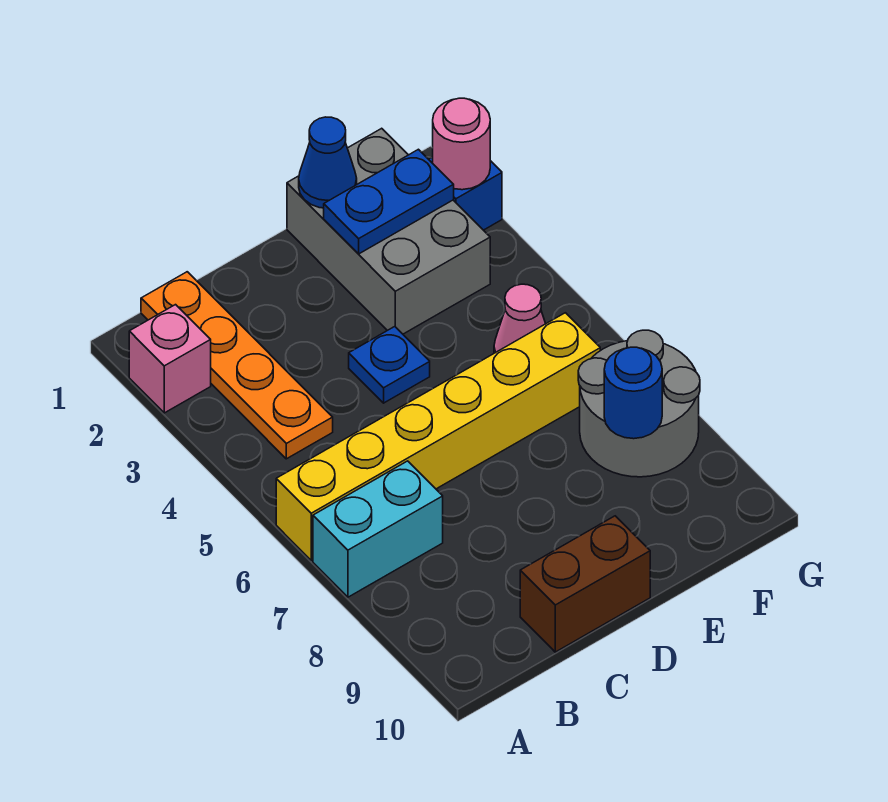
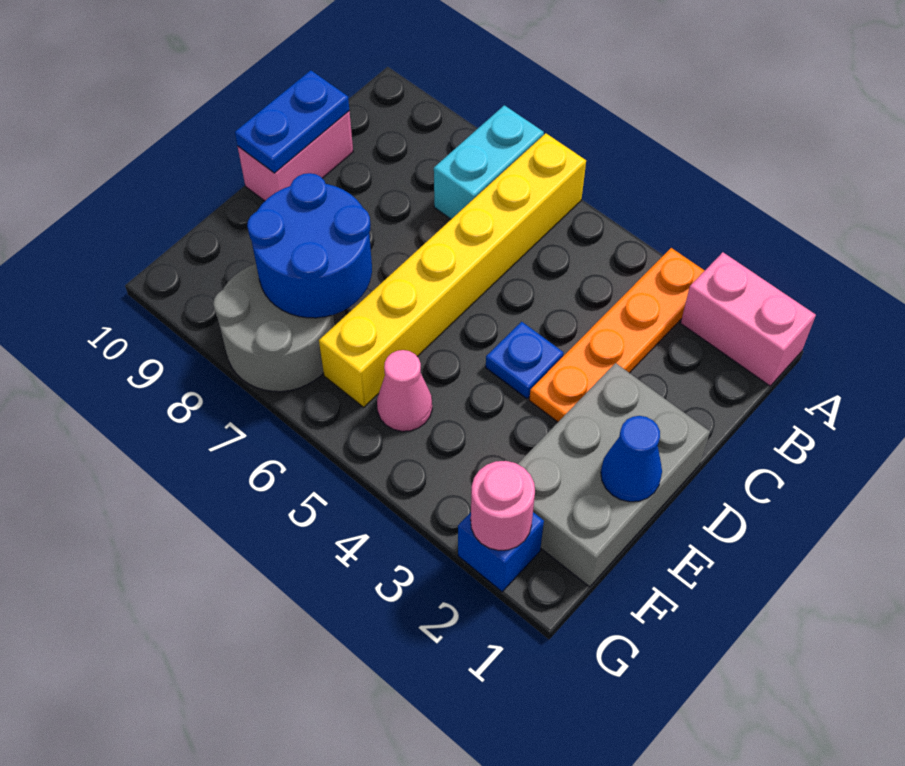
pink 1x1 brick [129,305,211,413] -> pink 1x2 brick [681,252,816,386]
orange 1x4 plate [141,272,333,459] -> orange 1x4 plate turned to [529,248,705,422]
brown 1x2 brick [520,516,650,652] -> pink 1x2 brick [238,111,353,201]
grey 2x3 brick [287,128,490,334] -> grey 2x3 brick turned to [518,363,710,587]
blue 1x2 plate [324,149,454,254] -> blue 1x2 plate moved to [235,70,349,173]
blue 1x1 round brick [604,347,662,439] -> blue 2x2 round brick [247,173,372,318]

